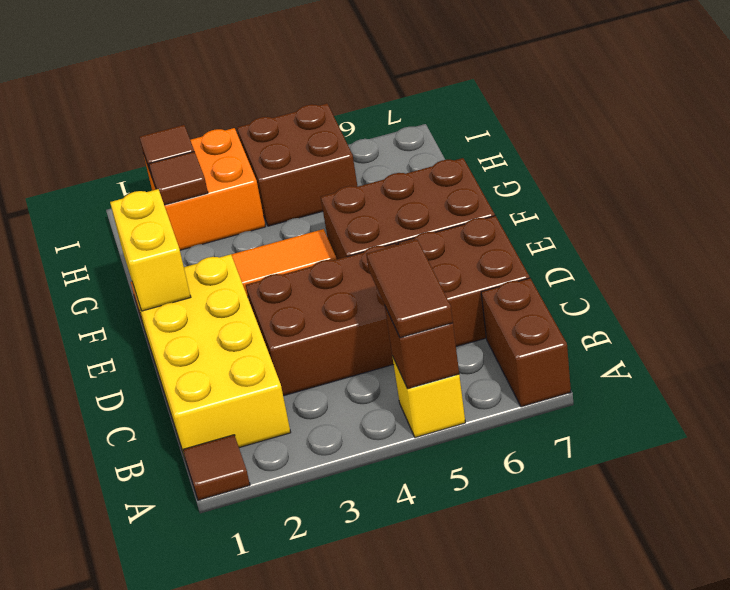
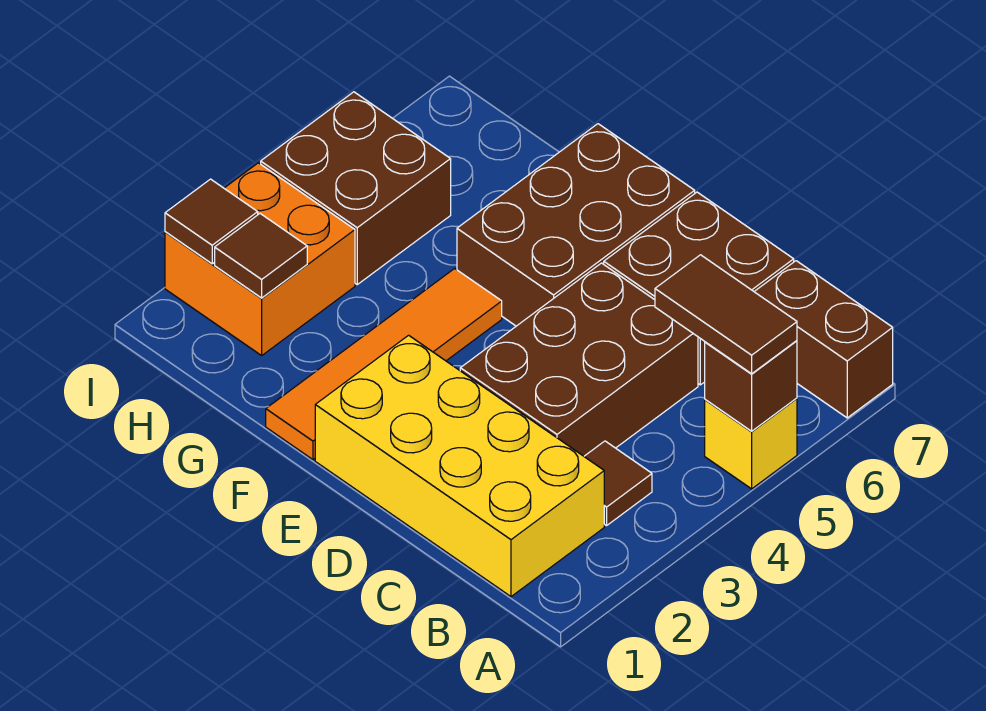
brown 1x1 tile [183,435,250,500] -> brown 1x1 tile moved to [584,441,652,526]
yellow 1x2 brick [110,189,191,311] -> none

